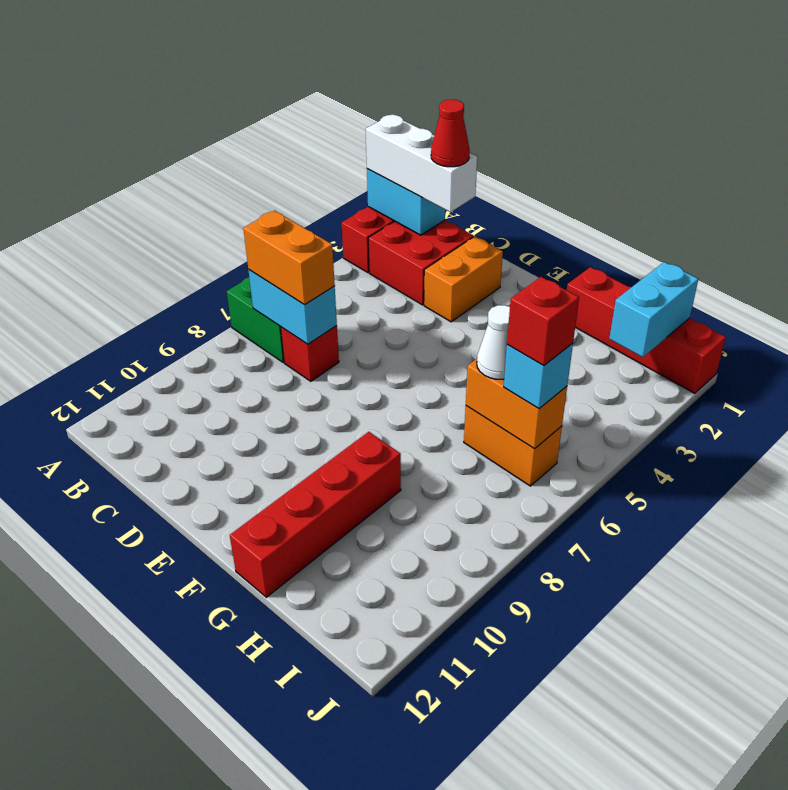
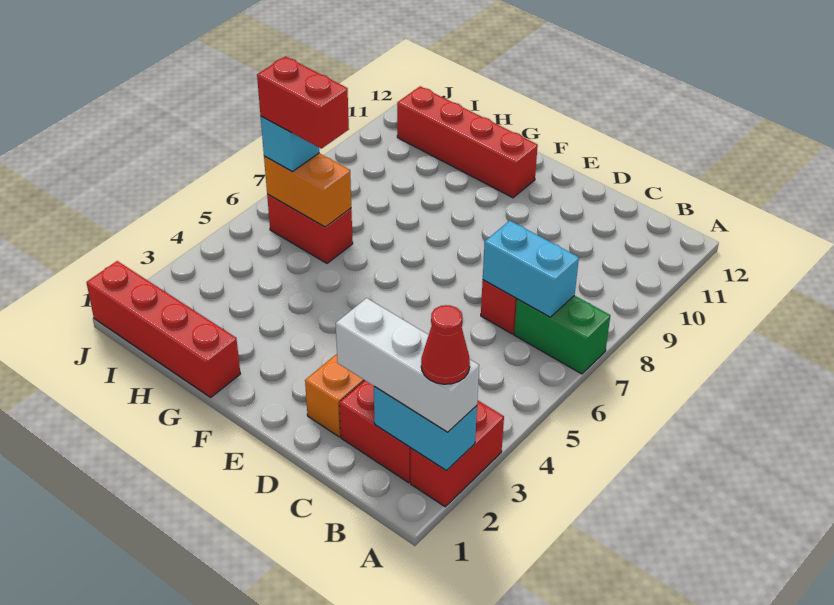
orange 1x2 brick [243,210,335,305] -> none
red 1x1 cone [431,99,470,167] -> red 1x1 cone moved to [421,305,470,384]
red 1x4 brick [230,432,401,597] -> red 1x4 brick turned to [397,86,538,198]
orange 1x2 brick [464,406,562,486] -> red 1x2 brick [267,194,353,263]
white 1x1 cone [477,305,510,379] -> none
cyan 1x2 brick [609,262,698,357] -> none
red 1x1 brick [507,277,579,366] -> red 1x2 brick [257,56,349,149]

